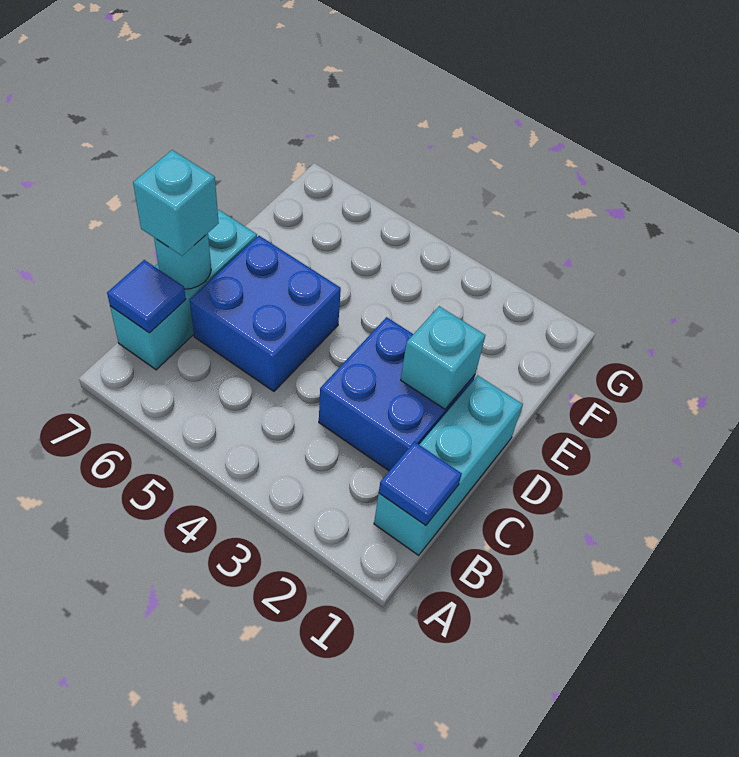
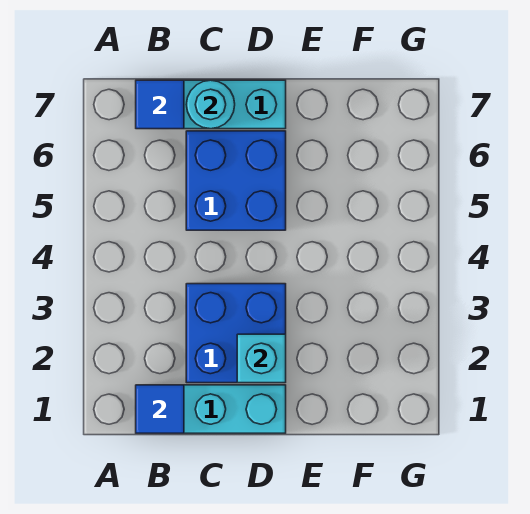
cyan 1x1 brick [133,150,219,256] -> none

